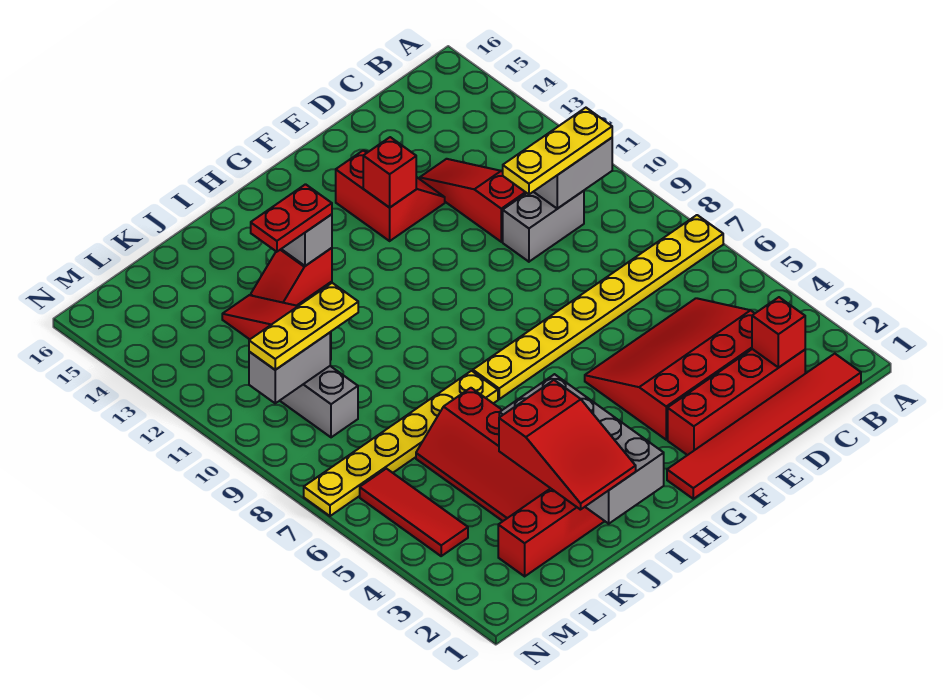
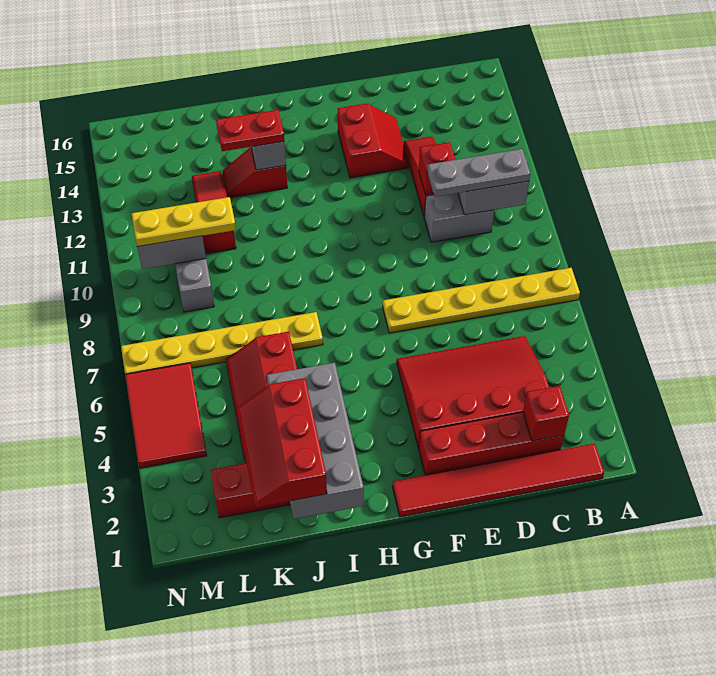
yellow 1x8 plate [473,215,723,399] -> yellow 1x6 plate [383,268,580,333]
yellow 1x3 plate [503,108,612,194] -> grey 1x3 plate [427,149,530,197]
red 1x1 brick [363,137,416,208] -> red 1x1 brick moved to [419,142,455,195]
red 2x3 slope [499,380,636,510] -> red 2x3 slope turned to [237,378,327,507]
red 1x3 tile [360,469,468,556] -> red 2x3 tile [125,363,207,468]

